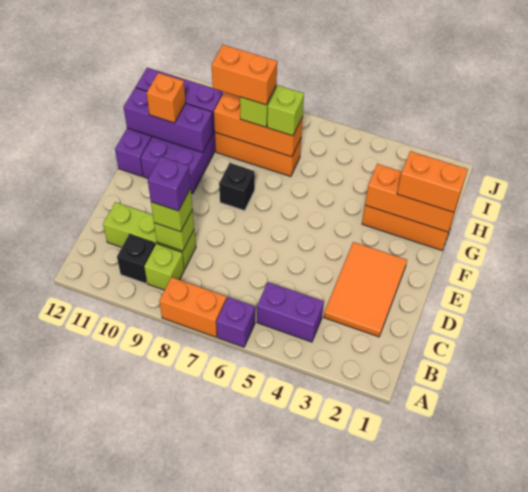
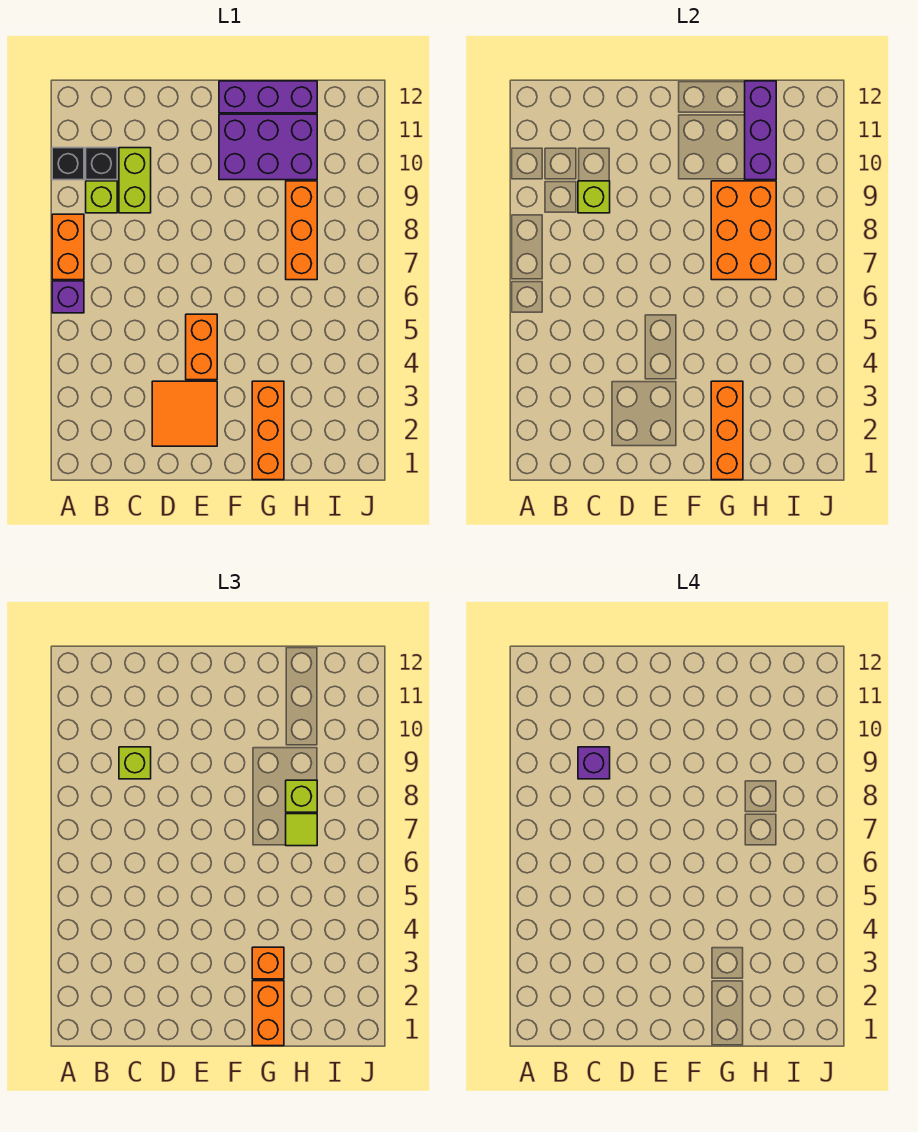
purple 1x2 brick [257,282,324,342] -> none
orange 2x3 tile [324,242,407,337] -> orange 2x2 tile [152,381,217,446]
lime 1x3 brick [103,202,196,269] -> lime 1x2 brick [119,148,151,213]
black 1x1 brick [219,163,255,211] -> black 1x1 brick moved to [52,148,84,180]
purple 1x3 brick [124,87,213,153] -> none
orange 1x1 brick [147,73,186,123] -> orange 1x1 brick moved to [252,947,284,979]
orange 1x3 brick [214,92,303,157] -> orange 2x3 brick [711,181,776,280]
lime 1x1 brick [267,86,304,136] -> lime 1x1 tile [286,814,317,846]
orange 1x2 brick [212,45,277,105] -> orange 1x2 brick moved to [186,314,217,380]

